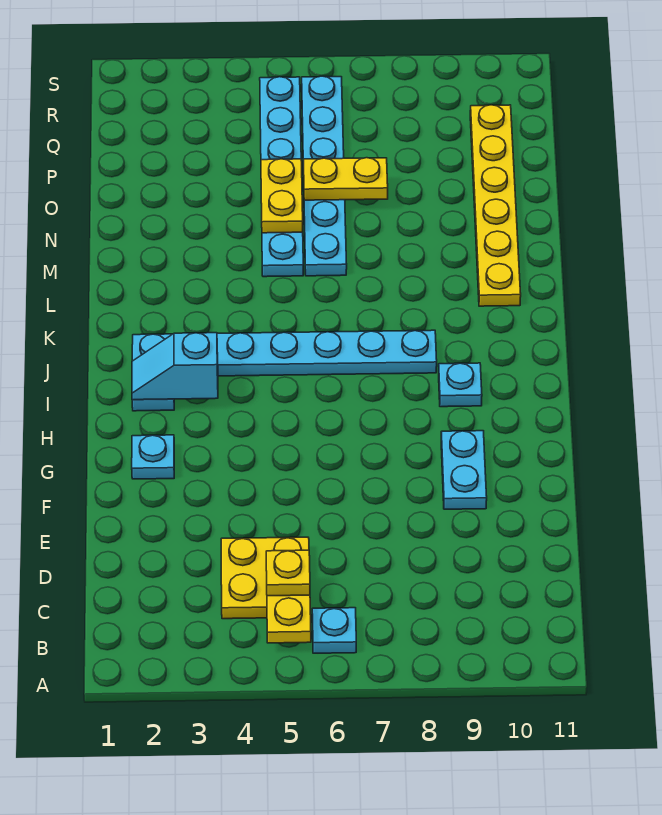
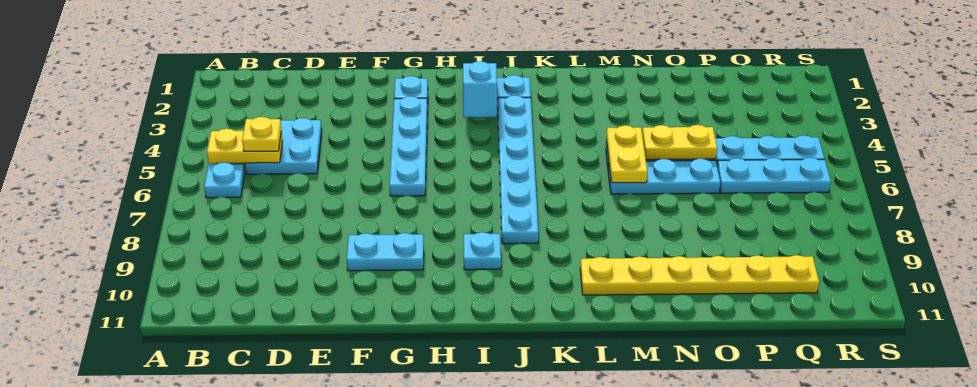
yellow 2x2 plate [221,537,309,619] -> cyan 2x2 plate [245,118,322,174]
none -> cyan 1x4 plate [390,96,427,196]
yellow 1x2 plate [304,158,388,200] -> yellow 1x2 plate moved to [606,125,647,183]

